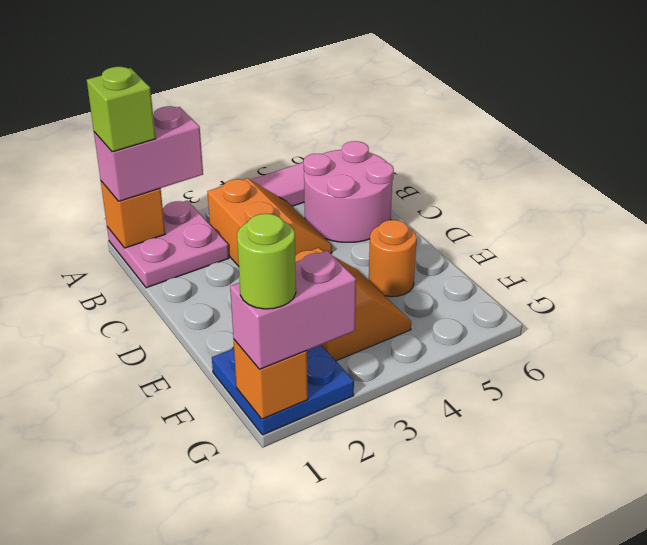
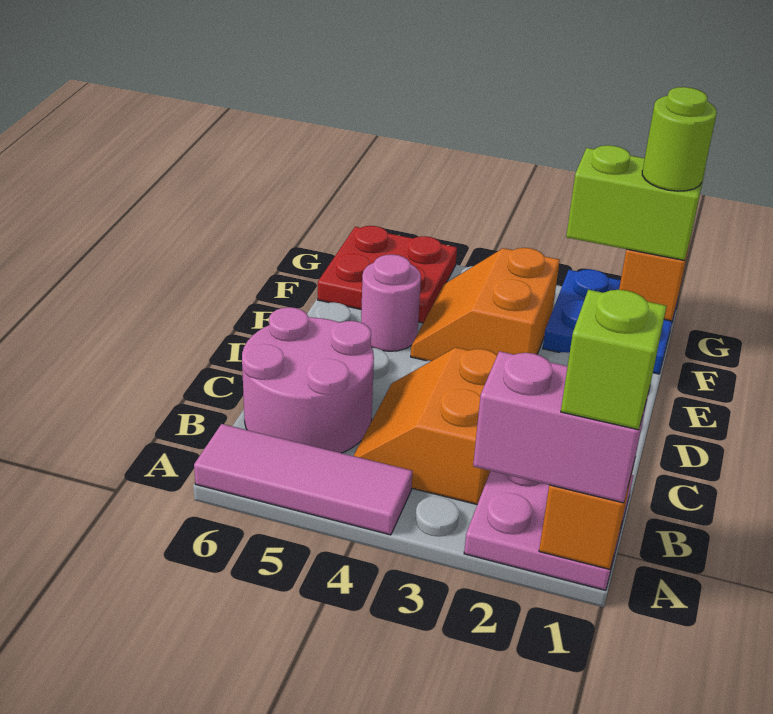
orange 1x1 round brick [369,220,417,297] -> pink 1x1 round brick [361,254,421,351]
none -> red 2x2 plate [318,226,457,323]
pink 1x2 brick [230,251,356,369] -> lime 1x2 brick [566,145,705,261]

